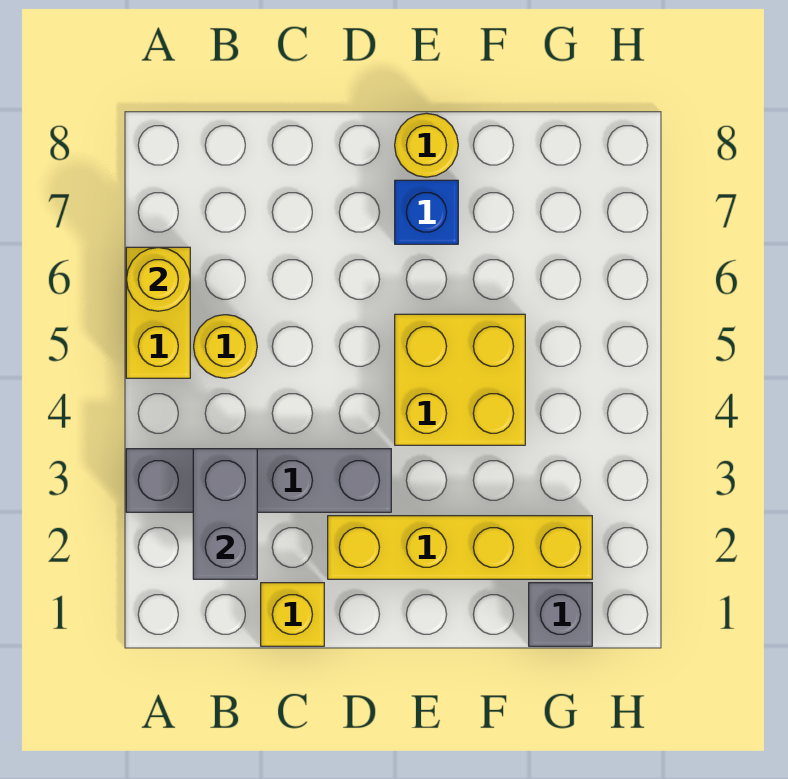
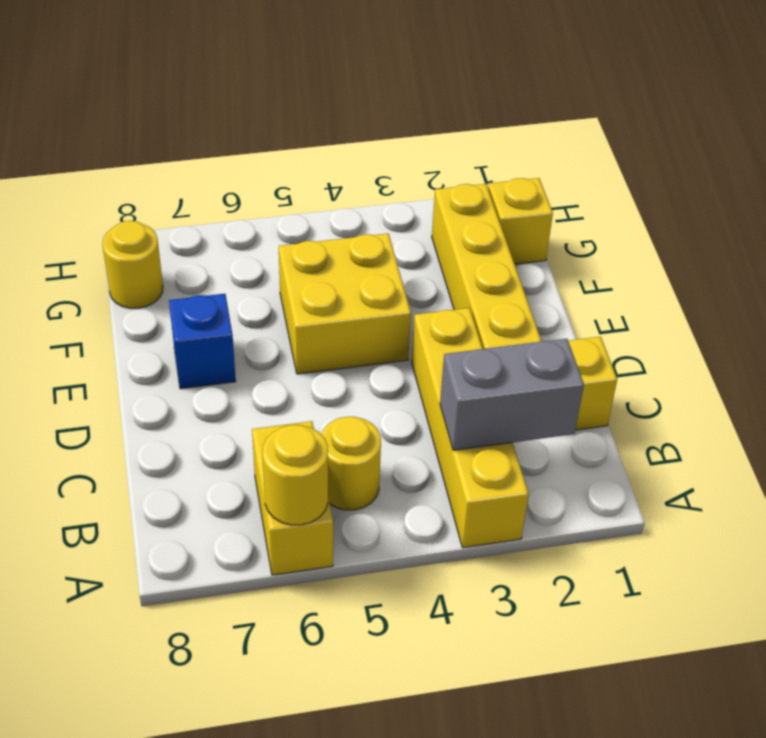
grey 1x4 brick [126,449,391,512] -> yellow 1x4 brick [412,308,529,548]
yellow 1x2 brick [126,247,190,378] -> yellow 1x2 brick turned to [252,421,333,575]
yellow 1x1 round brick [395,113,458,177] -> yellow 1x1 round brick moved to [102,221,163,308]
grey 1x1 brick [529,583,592,646] -> yellow 1x1 brick [488,178,553,264]

